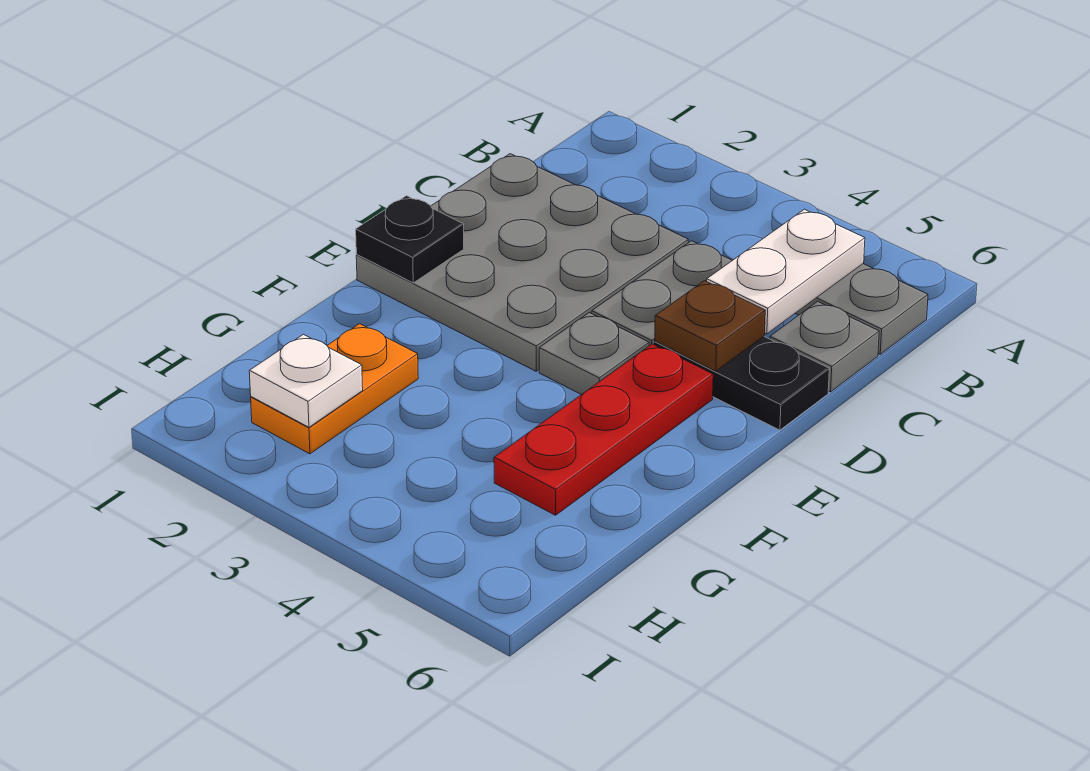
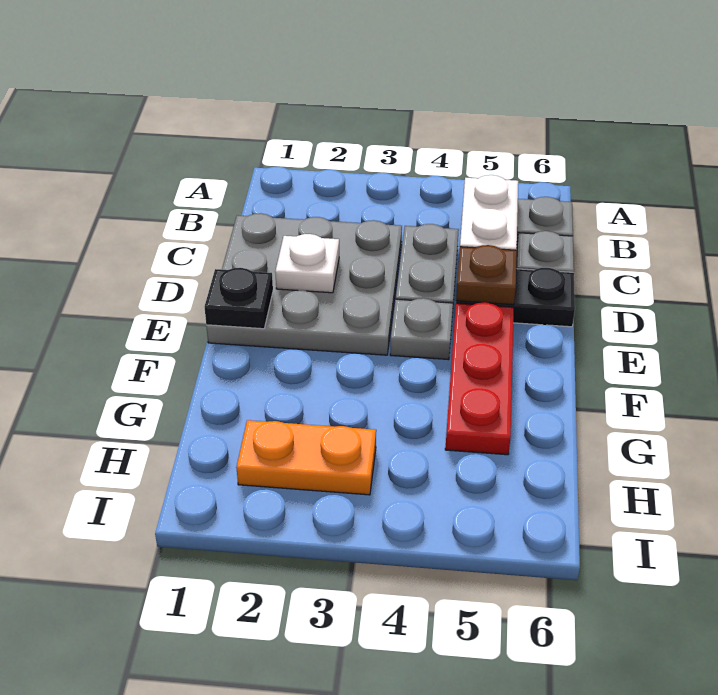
orange 1x2 plate [251,324,418,454] -> orange 1x2 plate turned to [236,420,376,495]
white 1x1 plate [249,334,363,427] -> white 1x1 plate moved to [275,234,339,293]

